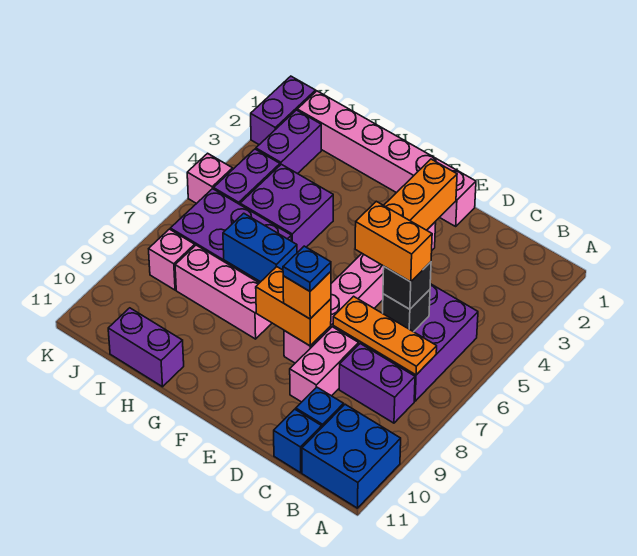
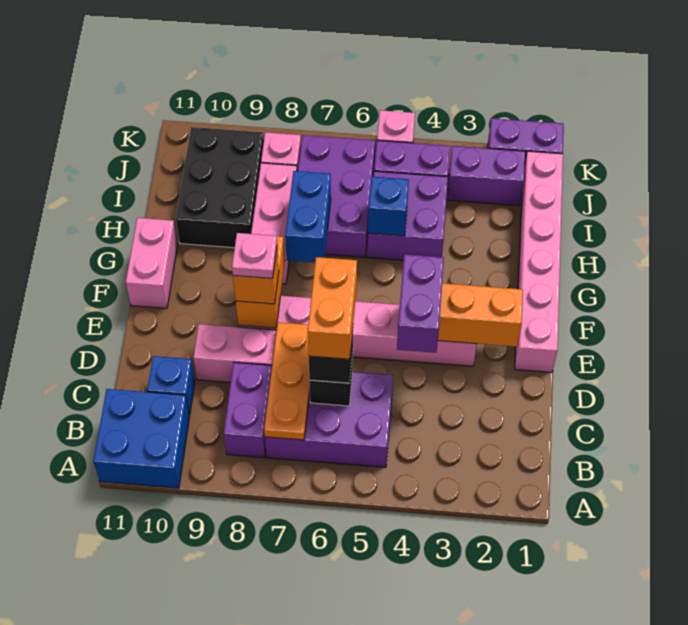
blue 1x1 brick [274,409,322,473] -> blue 1x1 brick moved to [368,177,409,236]
blue 1x1 plate [283,246,331,291] -> pink 1x1 plate [232,233,277,278]
none -> pink 1x2 brick [126,218,178,308]
none -> black 2x3 brick [176,127,264,248]
purple 1x2 brick [108,308,184,387] -> purple 1x2 brick moved to [397,254,444,353]

